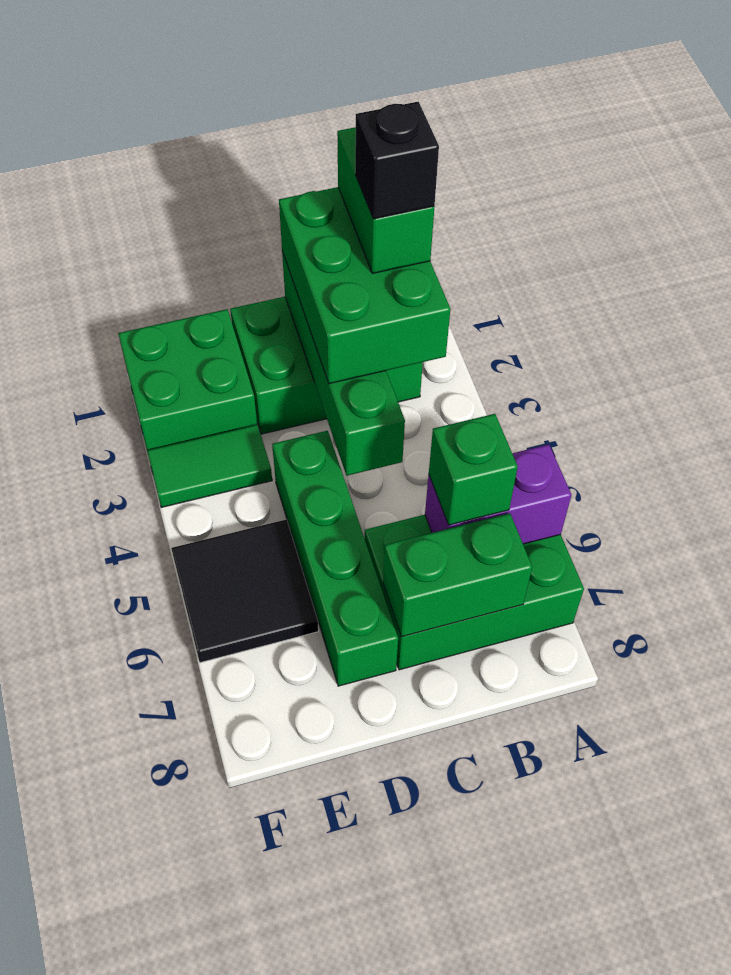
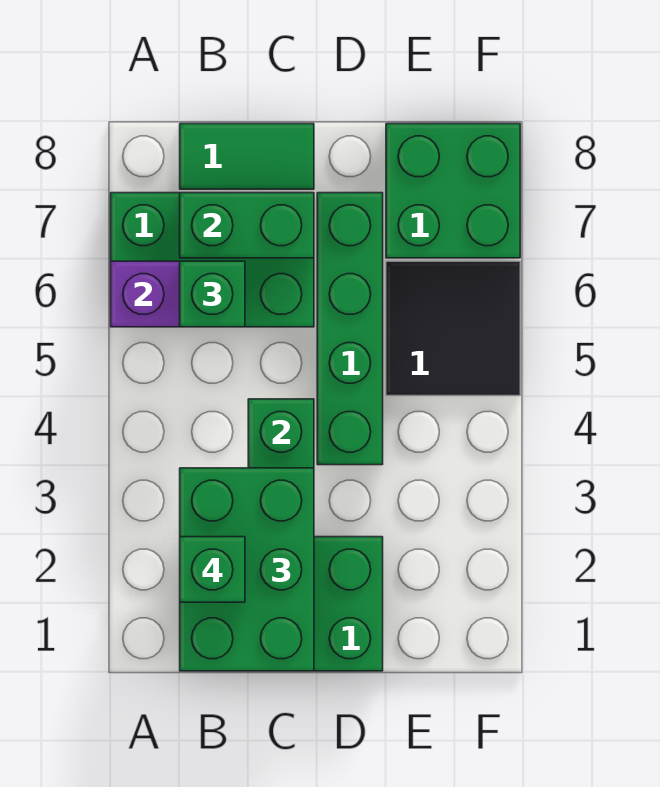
green 1x2 brick [337,127,434,273] -> green 1x1 brick [180,537,245,602]
black 1x1 brick [355,102,439,219] -> none
green 2x2 brick [118,309,257,450] -> green 2x2 brick moved to [386,124,520,258]
green 1x2 tile [147,425,272,508] -> green 1x2 tile moved to [180,124,314,189]

